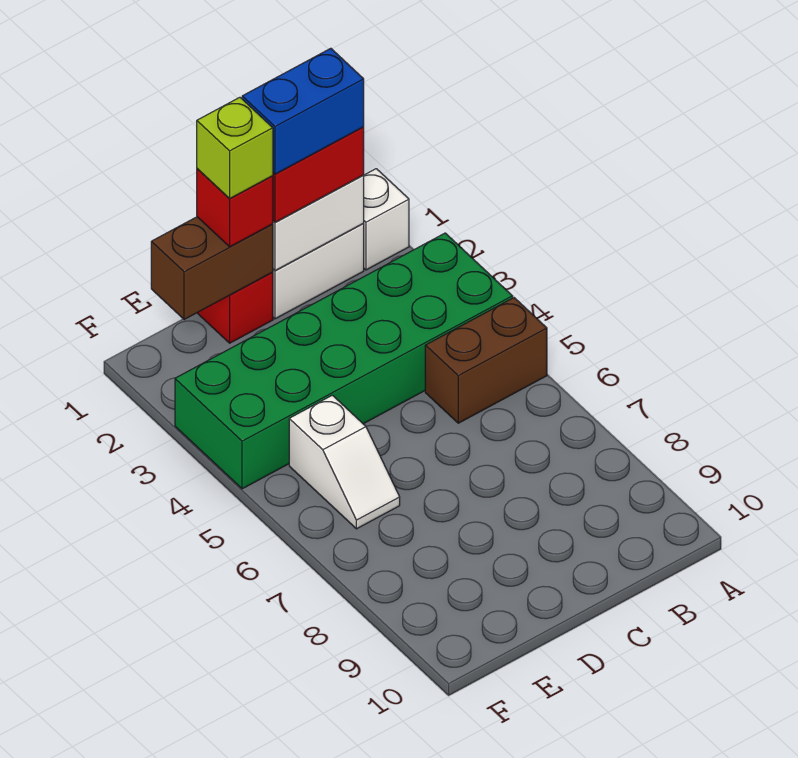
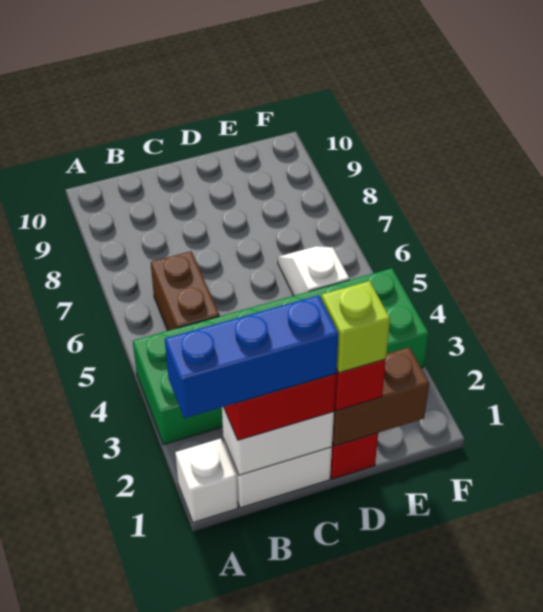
brown 1x2 brick [425,298,547,423] -> brown 1x2 brick turned to [151,251,220,331]
blue 1x2 brick [242,48,364,174] -> blue 1x3 brick [165,295,339,418]

